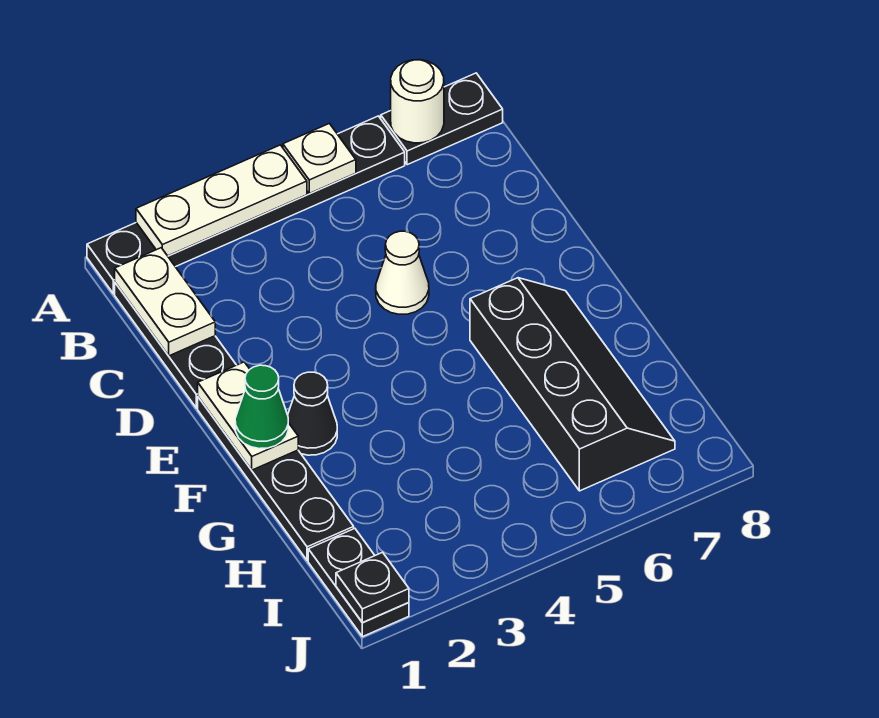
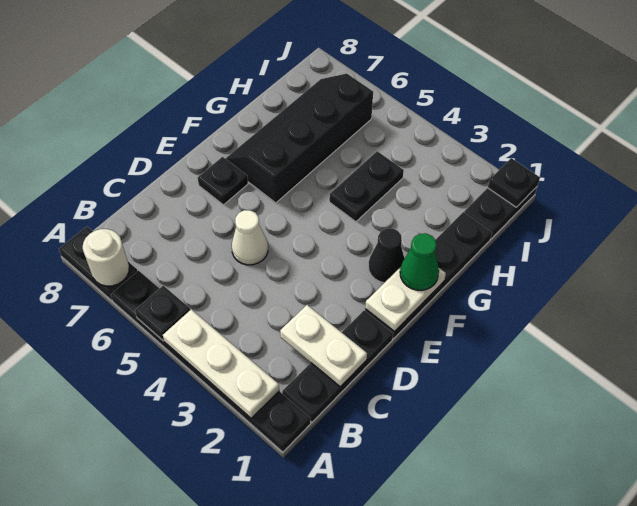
white 1x1 plate [283,123,356,194] -> black 1x1 plate [135,286,190,341]
white 1x2 plate [115,248,215,356] -> white 1x2 plate turned to [280,305,367,387]
none -> black 1x1 plate [198,157,248,205]
none -> black 1x2 plate [329,151,404,222]

